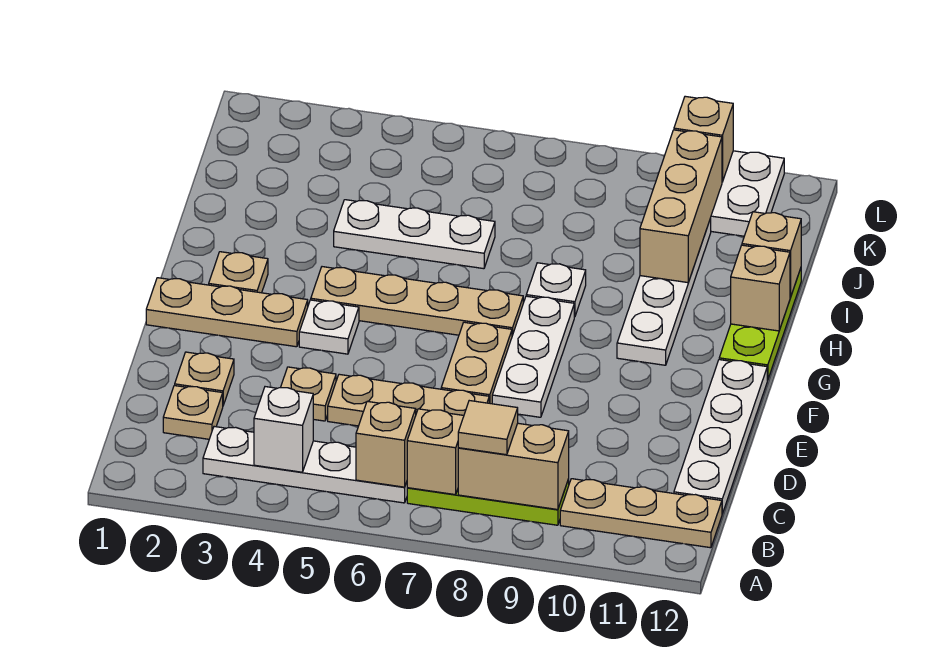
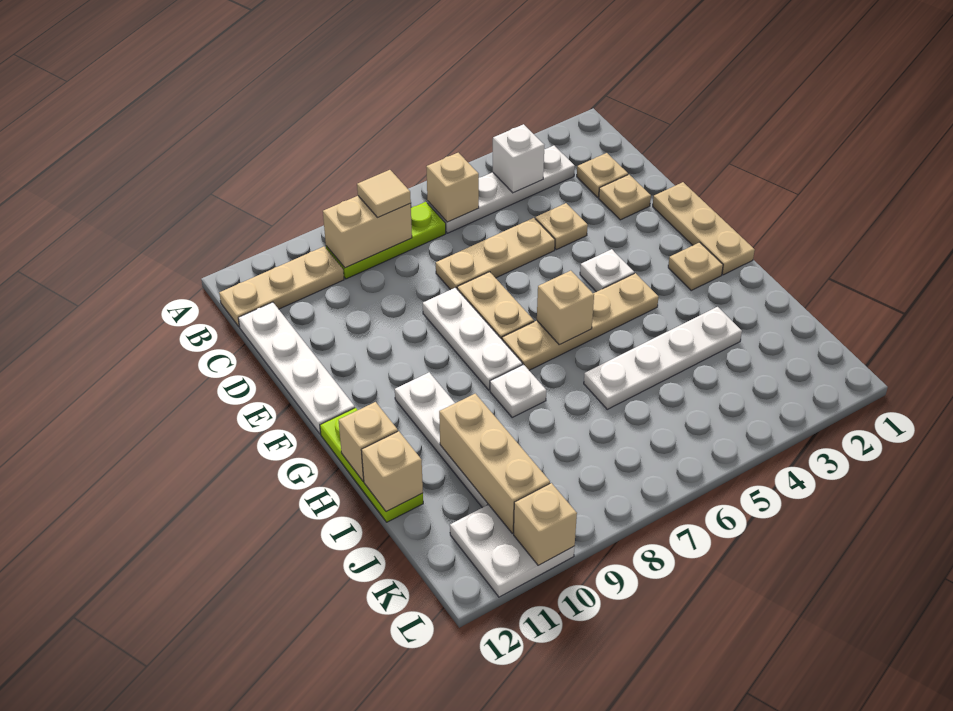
tan 1x1 brick [407,409,464,495] -> tan 1x1 brick moved to [537,271,594,345]
tan 1x3 plate [146,278,308,347] -> tan 1x3 plate turned to [653,182,755,275]
white 1x3 plate [334,200,495,269] -> white 1x4 plate [584,307,742,409]

